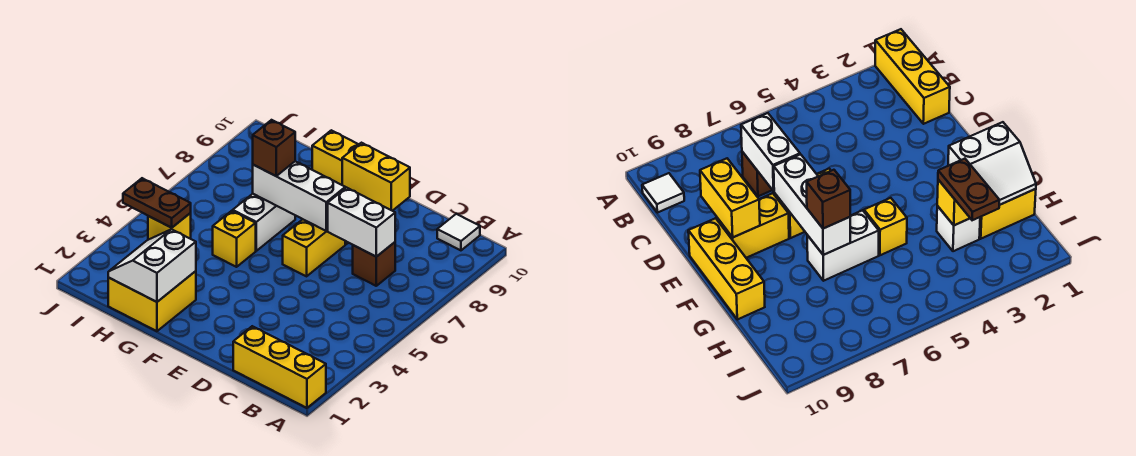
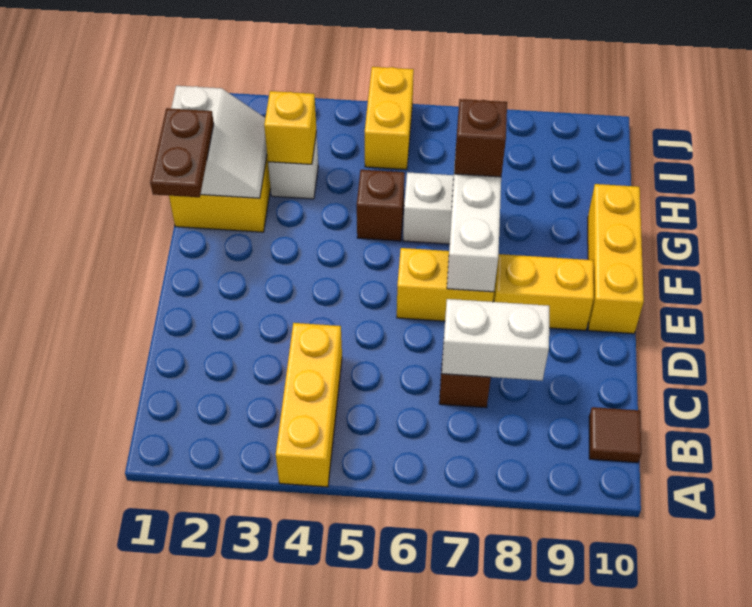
yellow 1x3 brick [233,326,326,408] -> yellow 1x3 brick moved to [276,323,342,487]
white 1x1 tile [437,214,480,250] -> brown 1x1 tile [589,407,641,463]
white 1x2 brick [327,188,395,257] -> white 1x2 brick turned to [442,299,549,380]
yellow 1x2 brick [342,143,410,211] -> yellow 1x2 brick moved to [365,67,414,170]
white 2x2 slope [108,229,196,302] -> white 2x2 slope turned to [171,86,267,198]
yellow 1x1 brick [213,211,256,267] -> brown 1x1 brick [357,170,405,241]
brown 1x2 plate [123,178,191,228] -> brown 1x2 plate moved to [150,108,214,197]

